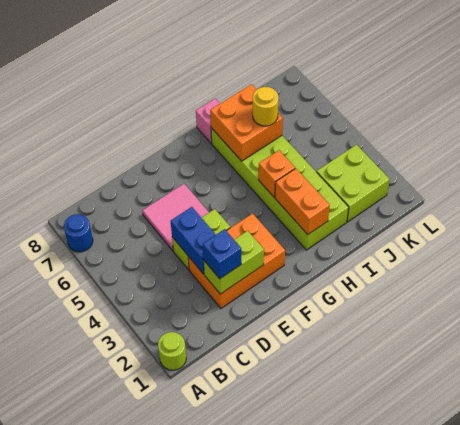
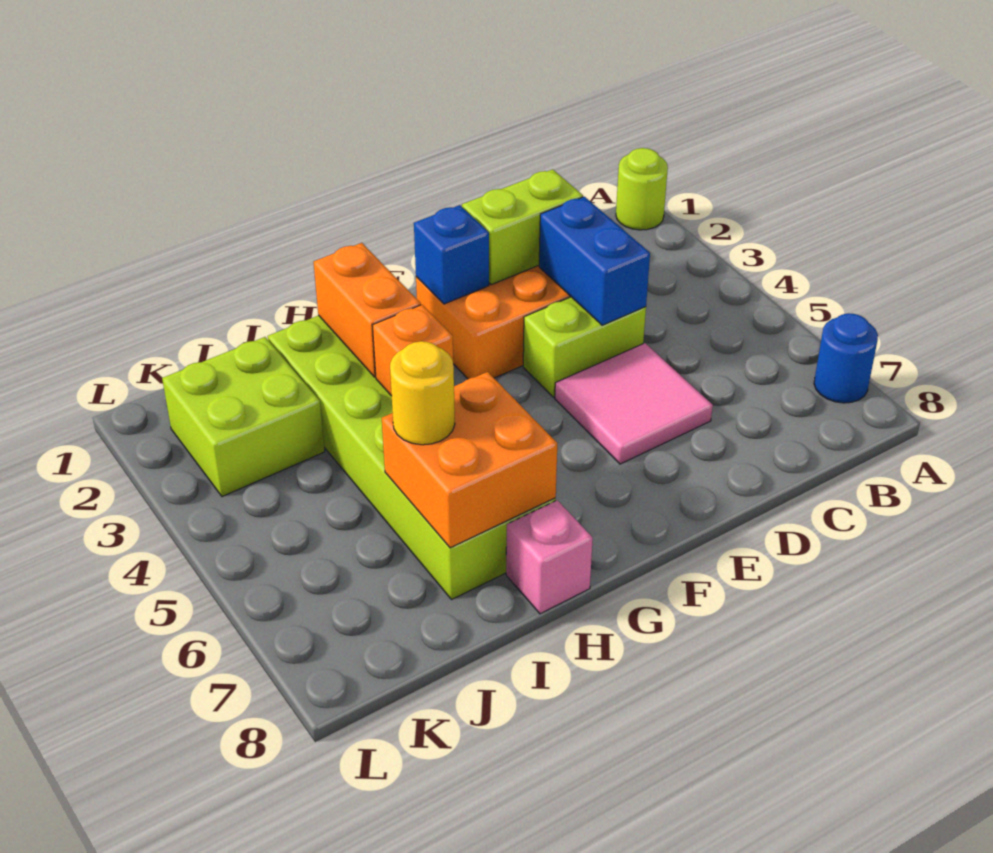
blue 1x1 brick [203,229,241,279] -> blue 1x1 brick moved to [414,205,489,304]

